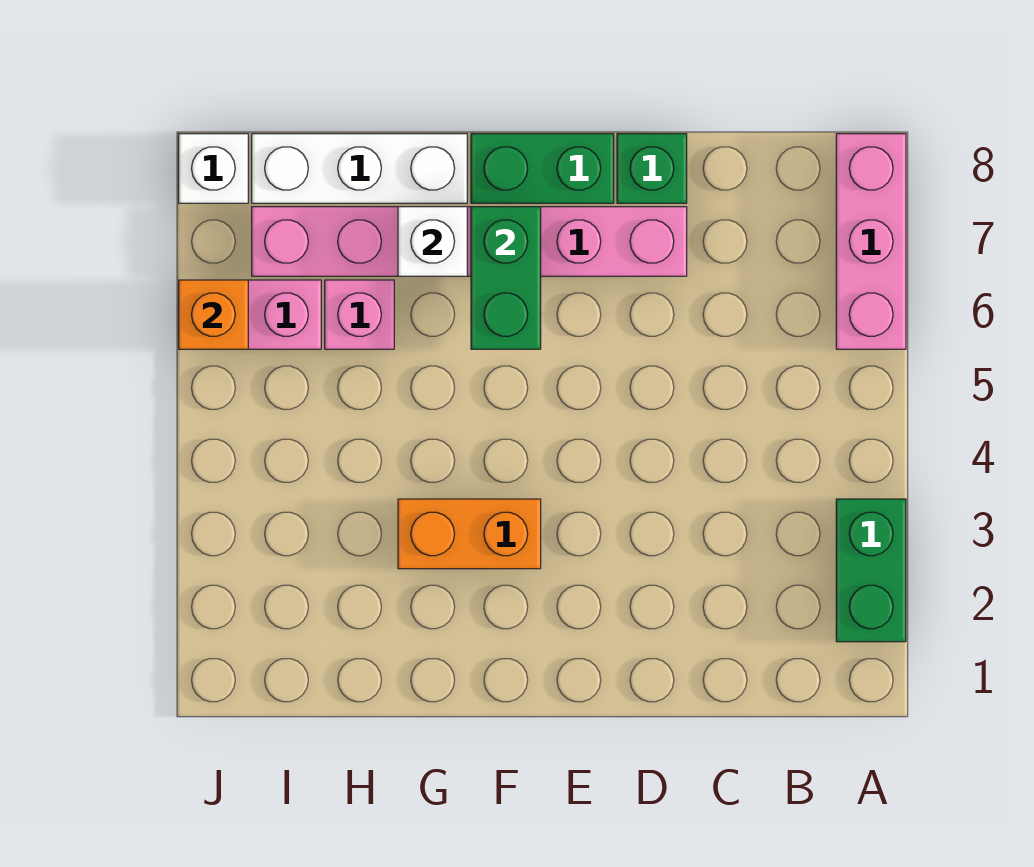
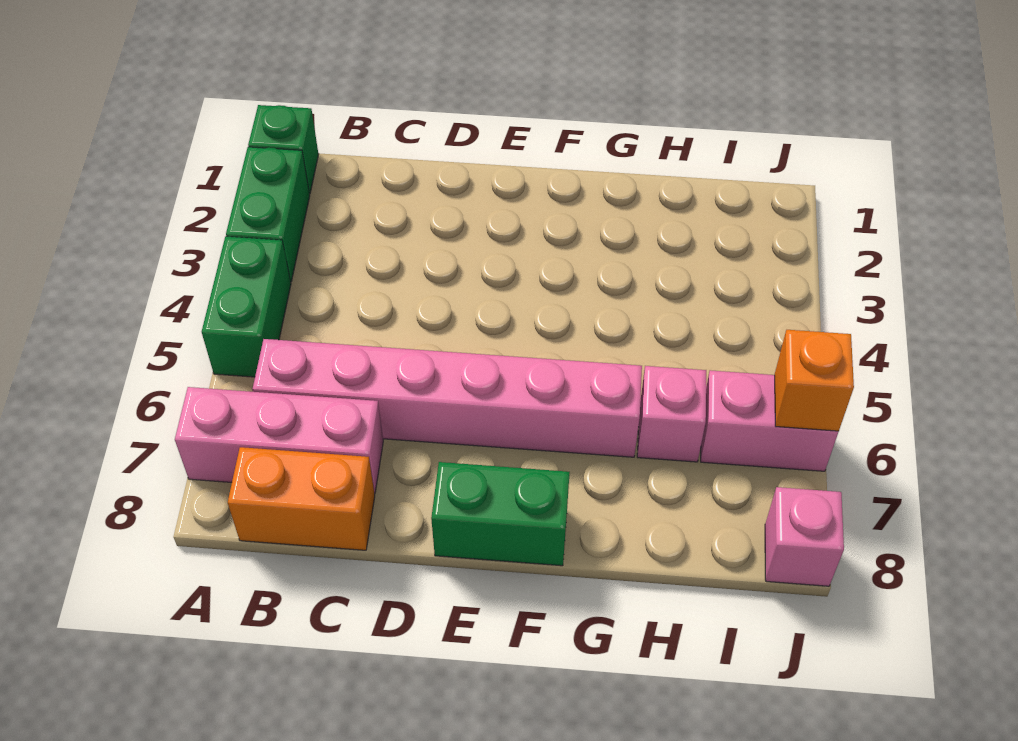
pink 1x3 brick [836,134,906,349] -> pink 1x3 brick turned to [175,387,383,493]
pink 1x6 brick [252,207,687,276] -> pink 1x6 brick moved to [253,339,642,457]
green 1x1 brick [617,134,687,203] -> green 1x1 brick moved to [248,105,319,194]
orange 1x2 brick [398,499,541,569] -> orange 1x2 brick moved to [228,447,375,550]
green 1x2 brick [471,207,541,349] -> green 1x2 brick moved to [202,236,291,377]
white 1x1 brick [398,207,467,276] -> none
white 1x3 brick [252,134,467,203] -> none
white 1x1 brick [179,134,248,203] -> pink 1x1 brick [765,487,844,586]

